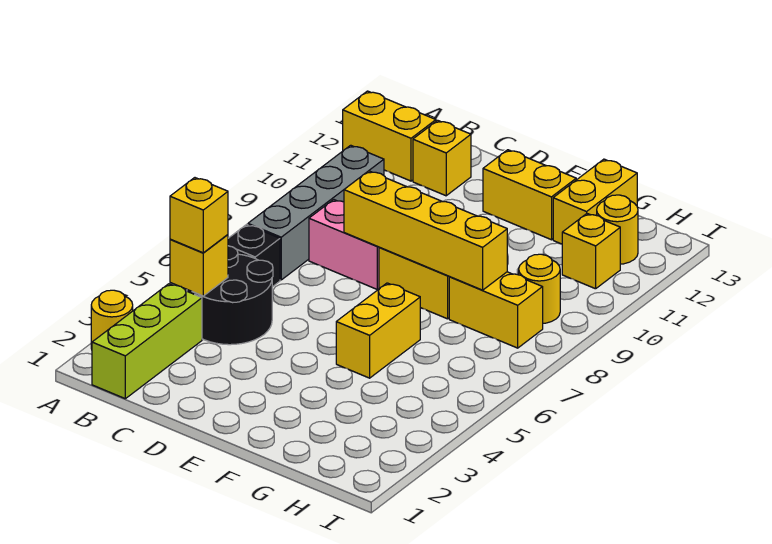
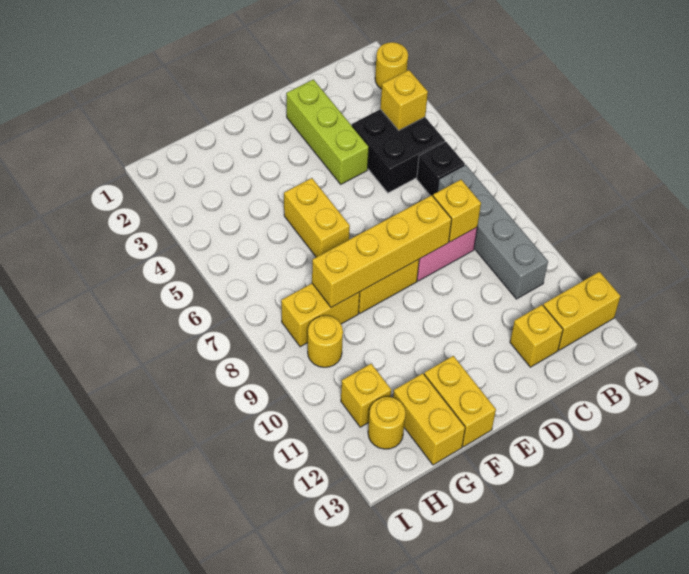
lime 1x3 brick [92,284,202,399] -> lime 1x3 brick moved to [286,79,369,184]
black 2x2 round brick [187,246,273,345] -> black 2x2 brick [352,109,445,193]
yellow 1x1 brick [170,178,228,253] -> yellow 1x1 brick moved to [433,180,481,242]
yellow 1x2 brick [483,150,576,240] -> yellow 1x2 brick turned to [424,356,496,447]

